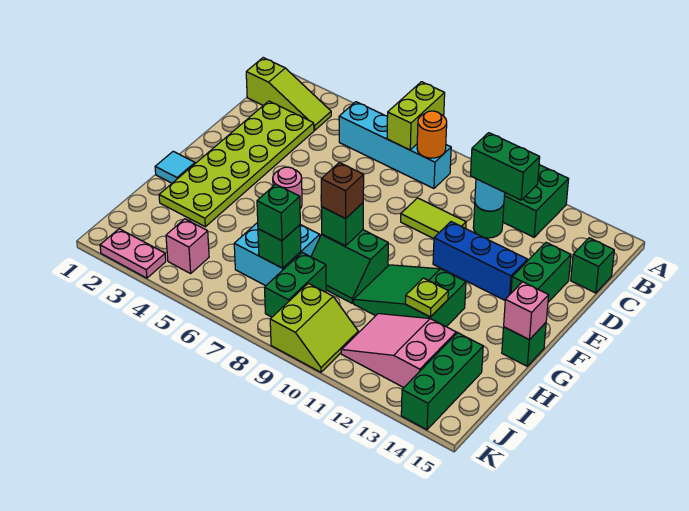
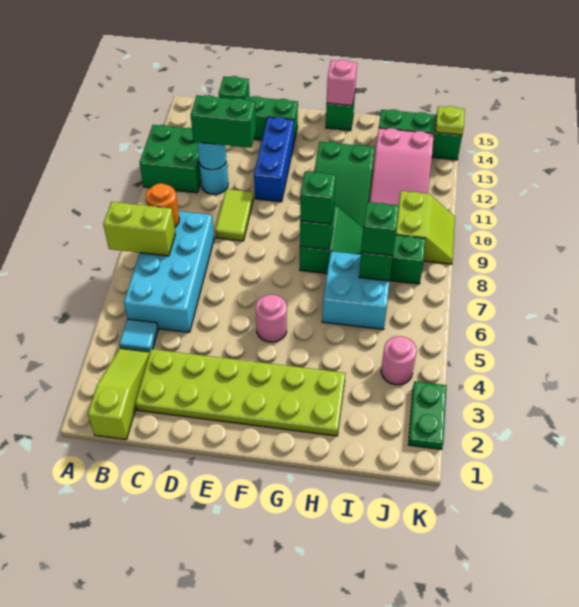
cyan 1x4 brick [339,102,451,188] -> cyan 2x4 brick [124,211,214,332]
green 1x1 round brick [473,204,504,238] -> cyan 1x1 round brick [199,160,228,194]
green 1x2 brick [471,133,540,200] -> green 1x2 brick turned to [191,95,256,148]
cyan 1x1 tile [155,151,195,183] -> cyan 1x1 tile moved to [119,319,158,352]
brown 1x1 brick [321,163,364,219] -> green 1x1 brick [300,172,336,224]
lime 1x1 plate [405,278,448,317] -> lime 1x1 plate moved to [435,106,465,135]
pink 1x1 brick [166,219,209,273] -> pink 1x1 round brick [381,336,417,385]
lime 2x2 slope [270,283,358,372] -> lime 2x2 slope turned to [396,191,455,264]
pink 1x2 plate [100,229,166,278] -> green 1x2 plate [409,381,447,449]

